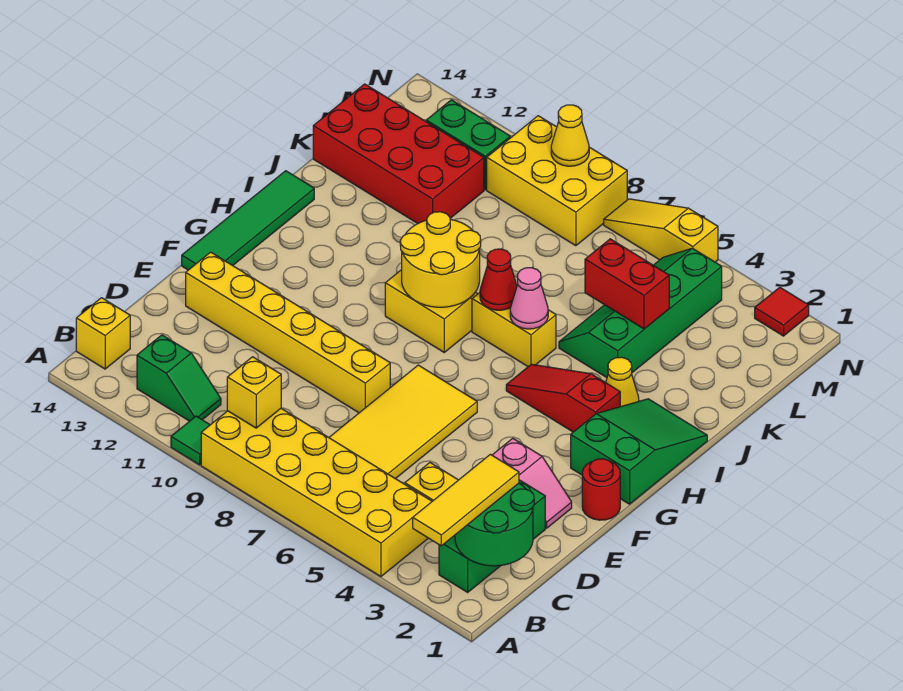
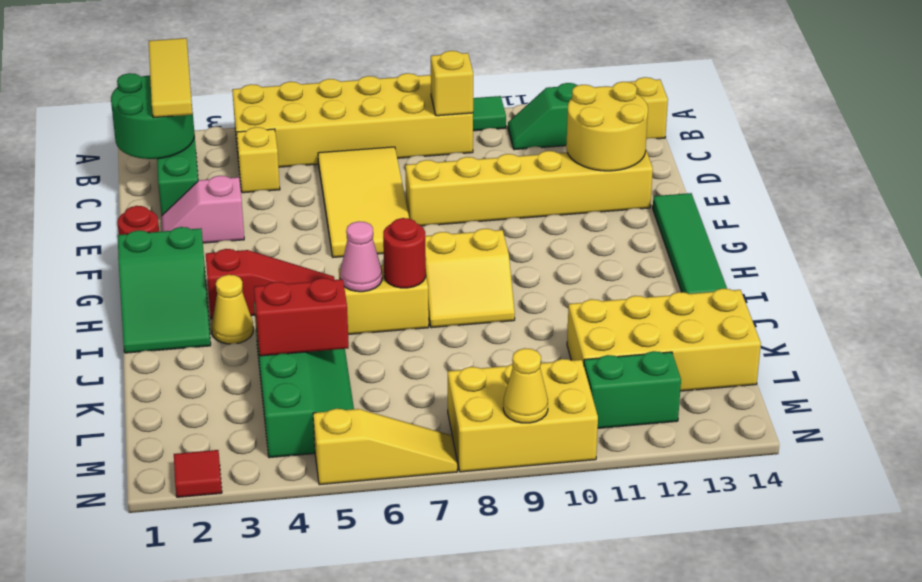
yellow 2x2 round brick [400,212,481,307] -> yellow 2x2 round brick moved to [566,82,648,171]
red 1x1 cone [480,249,517,310] -> red 1x1 round brick [383,218,426,288]
red 2x4 brick [313,84,484,223] -> yellow 2x4 brick [567,289,761,391]

